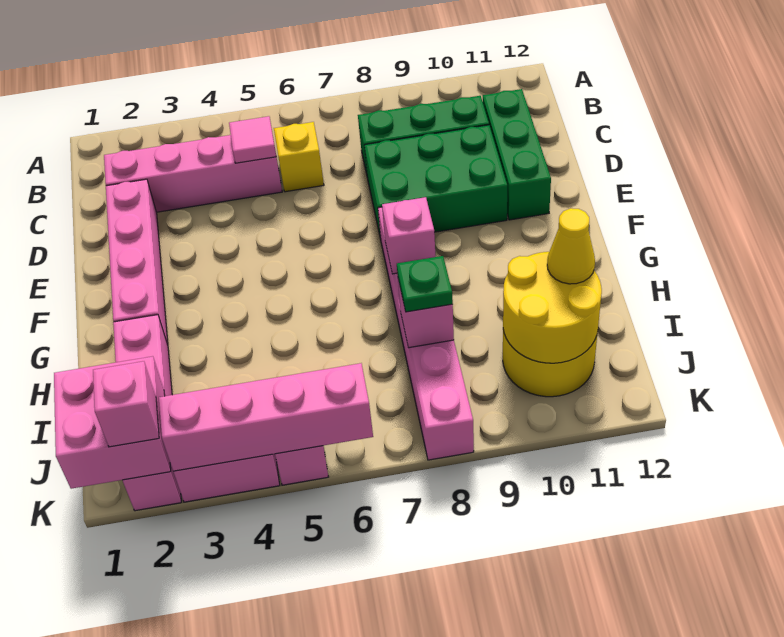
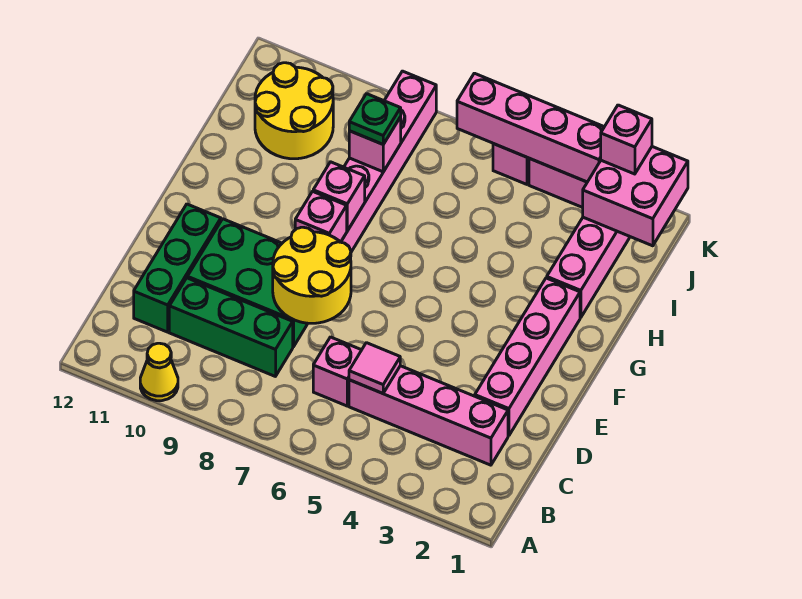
yellow 1x1 brick [274,122,324,192] -> pink 1x1 brick [313,337,361,406]
none -> pink 1x1 brick [295,191,347,242]
yellow 2x2 round brick [503,252,602,363] -> yellow 2x2 round brick moved to [273,227,351,323]
yellow 1x1 cone [547,208,595,284] -> yellow 1x1 cone moved to [140,343,178,401]

